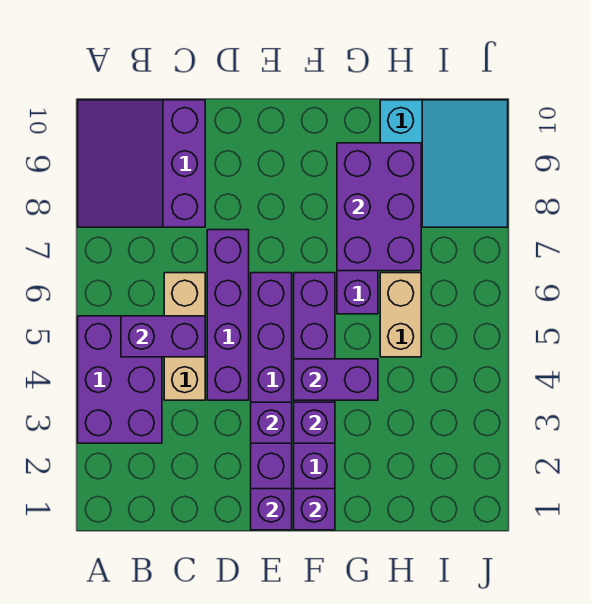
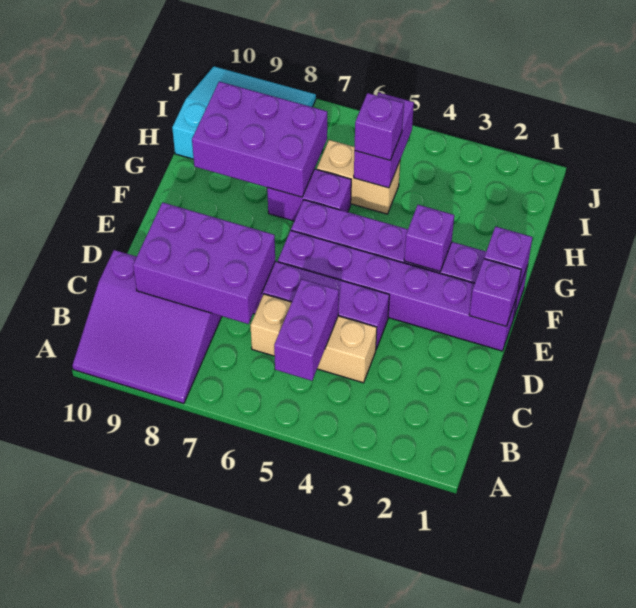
purple 2x3 brick [78,316,162,443] -> purple 2x3 brick moved to [133,202,275,324]
purple 1x1 brick [251,402,292,443] -> purple 1x1 brick moved to [354,93,404,160]
purple 1x2 brick [294,359,378,400] -> purple 1x2 brick moved to [354,93,414,188]

